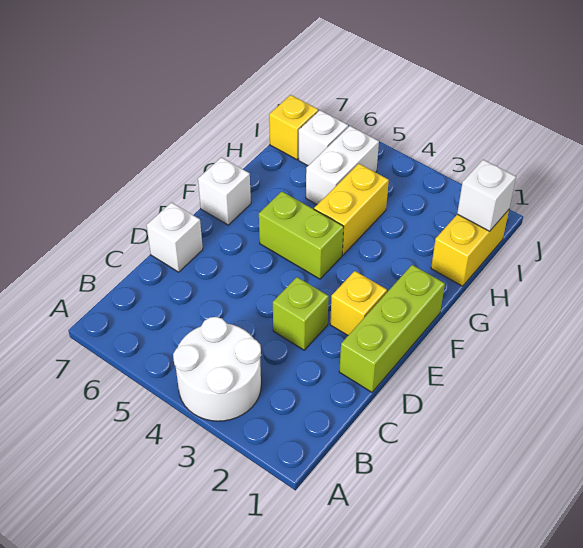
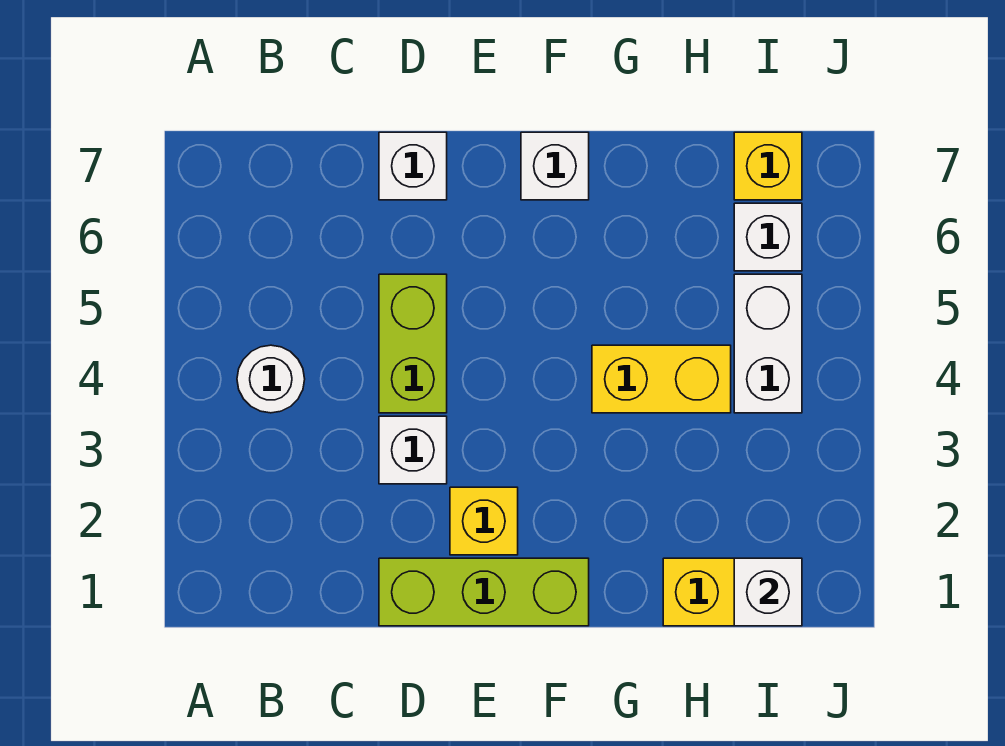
white 2x2 round brick [173,317,261,421] -> white 1x1 round brick [237,345,305,413]
lime 1x1 brick [273,277,329,350] -> white 1x1 brick [379,416,447,484]
lime 1x2 brick [259,191,344,279] -> lime 1x2 brick moved to [379,274,447,413]
white 1x2 brick [306,126,379,204] -> white 1x2 brick turned to [734,274,802,413]

